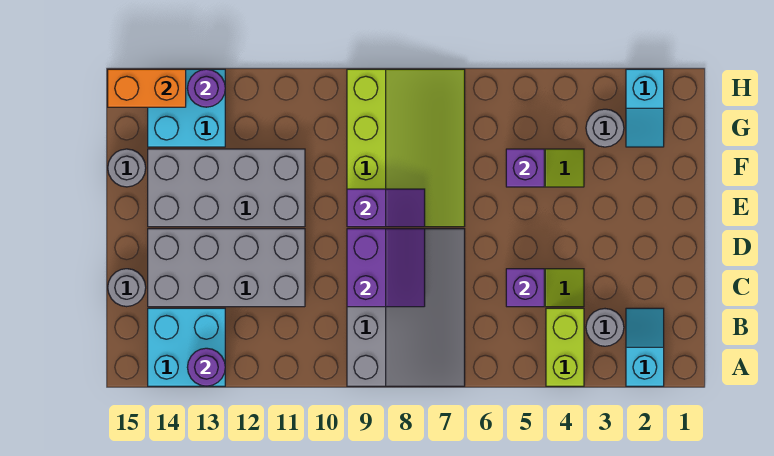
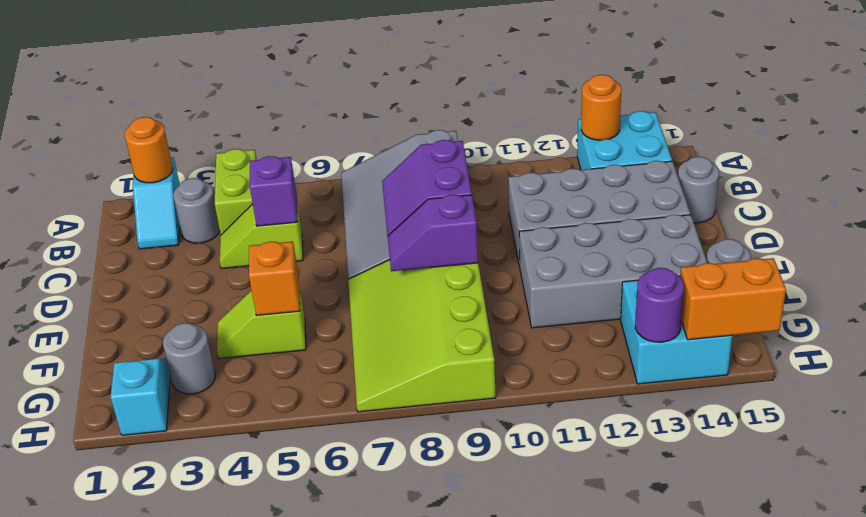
none -> orange 1x1 round brick [125,117,173,183]
purple 1x1 round brick [187,348,225,386] -> orange 1x1 round brick [581,75,621,140]
purple 1x1 brick [506,149,544,187] -> orange 1x1 brick [249,241,300,315]

